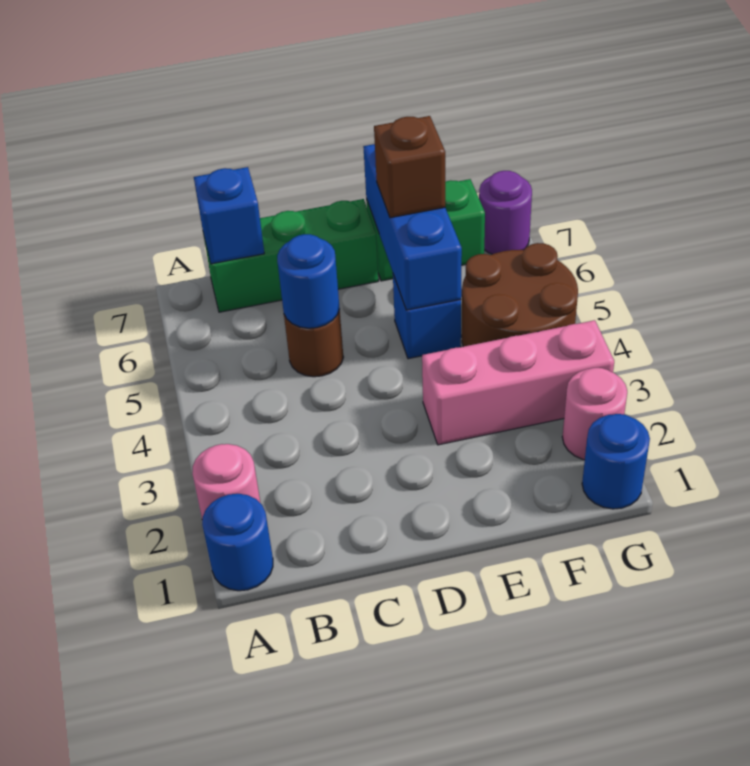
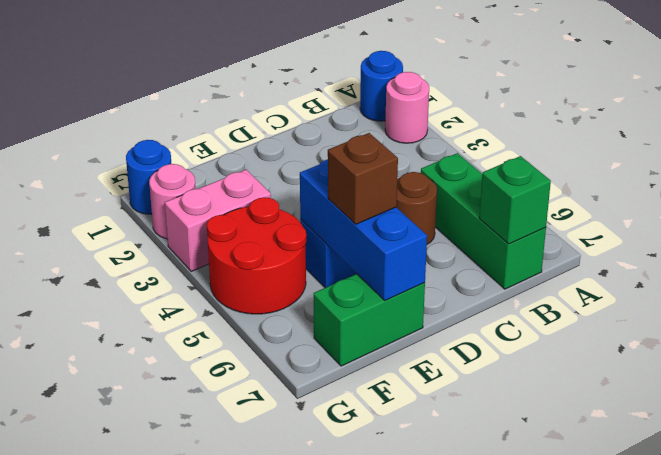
green 1x3 brick [204,199,378,312] -> green 1x3 brick turned to [421,153,546,289]
blue 1x1 brick [194,167,264,264] -> green 1x1 brick [479,156,551,244]
blue 1x1 round brick [277,234,340,328] -> none
pink 1x3 brick [422,320,614,445] -> pink 1x2 brick [165,170,271,271]
brown 2x2 round brick [462,243,578,347] -> red 2x2 round brick [207,197,306,314]
purple 1x1 round brick [479,171,532,254] -> none

